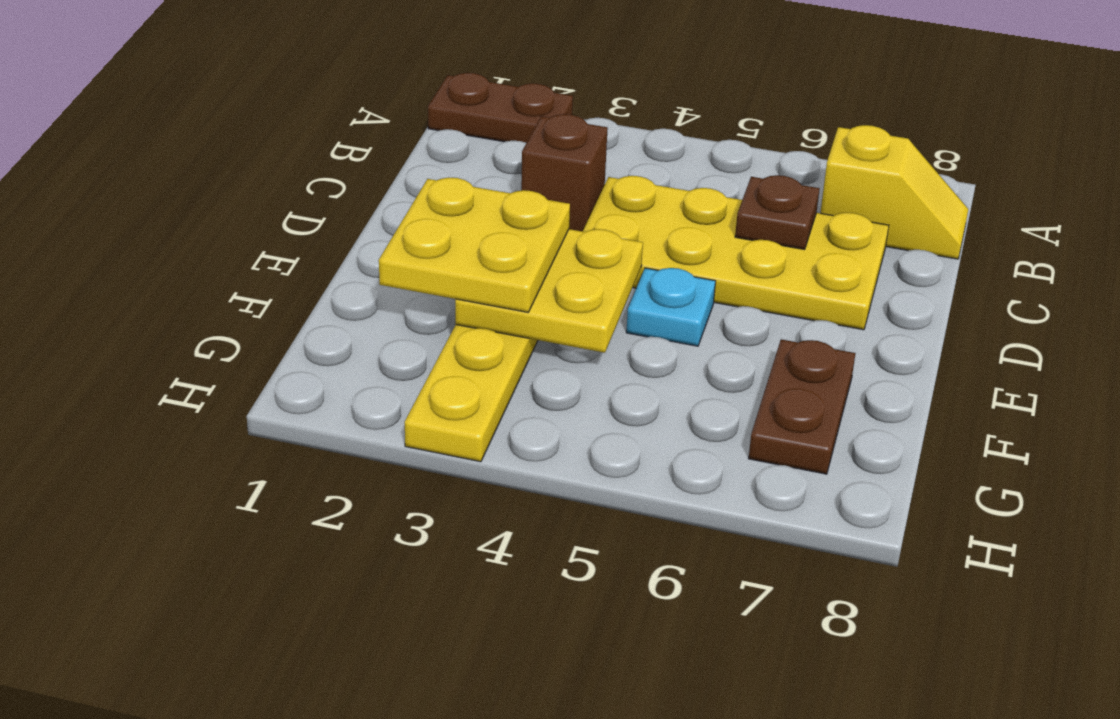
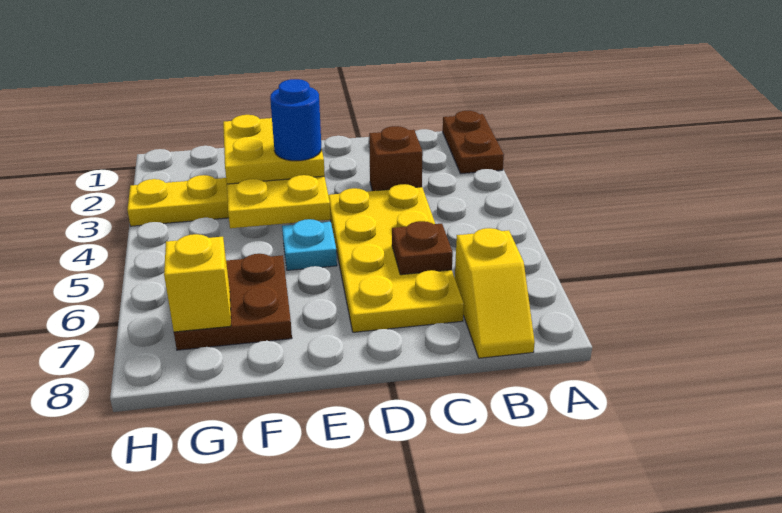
none -> blue 1x1 round brick [270,79,321,161]
brown 1x2 plate [748,339,855,474] -> brown 2x2 plate [174,254,292,350]
none -> yellow 1x1 brick [164,234,231,332]

